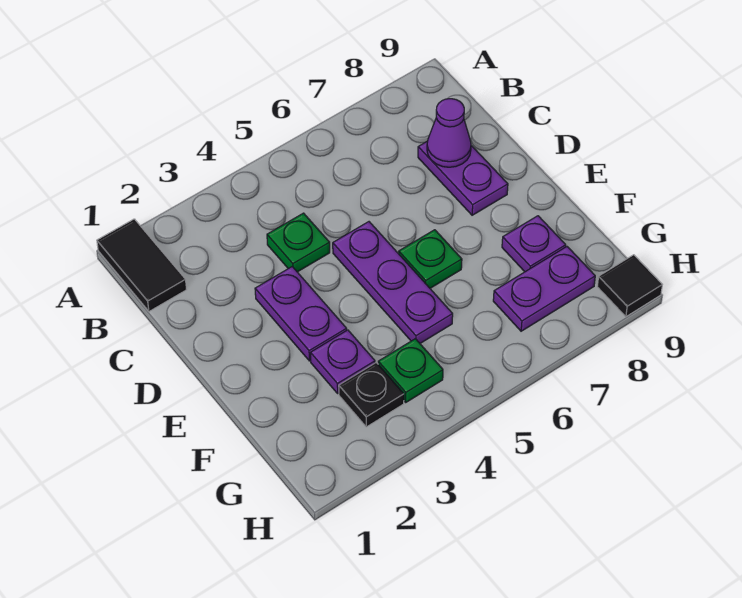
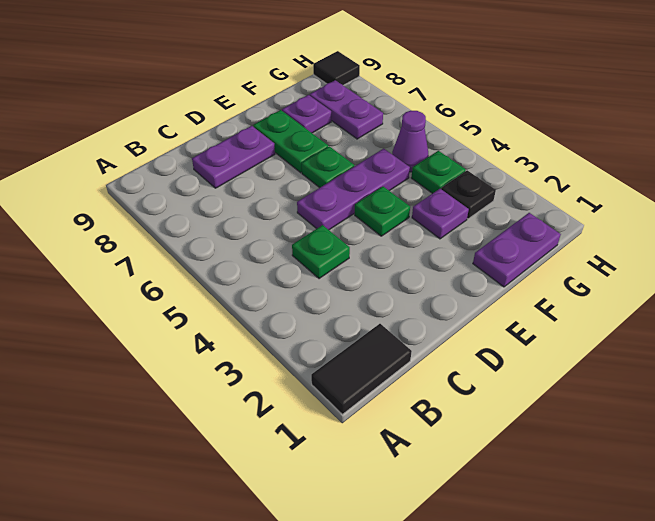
purple 1x1 cone [427,99,471,167] -> purple 1x1 cone moved to [392,111,429,172]
purple 1x2 plate [255,267,347,361] -> purple 1x2 plate moved to [473,213,561,287]
none -> green 1x1 plate [355,186,410,236]
none -> green 1x2 plate [253,110,328,173]

